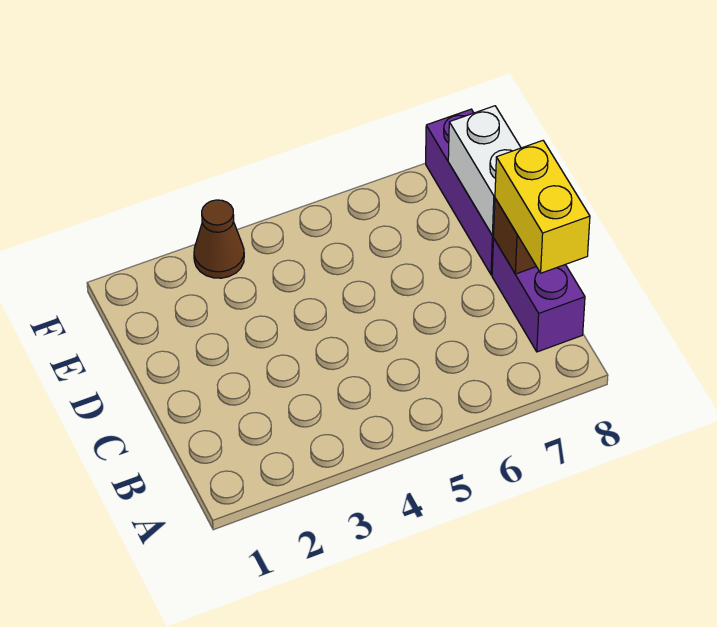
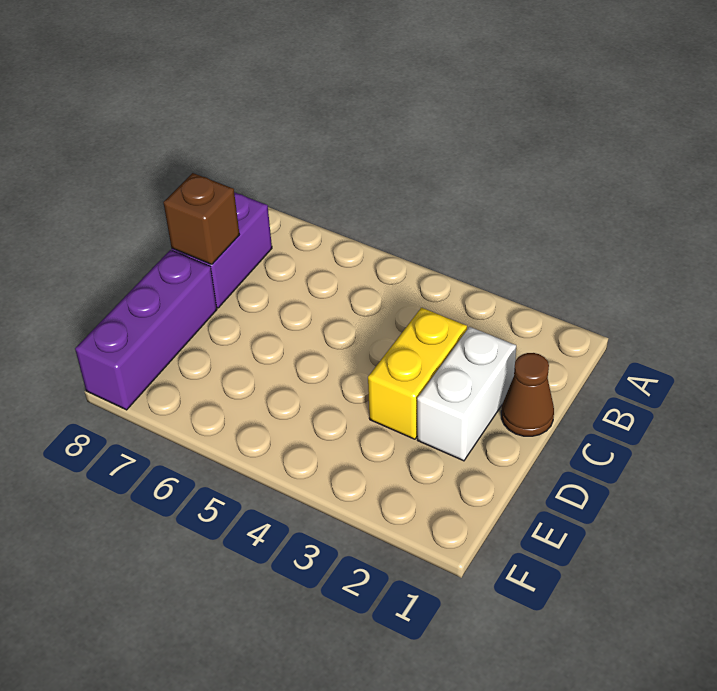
yellow 1x2 brick [495,141,590,273] -> yellow 1x2 brick moved to [368,308,467,439]
white 1x2 brick [448,106,521,235] -> white 1x2 brick moved to [417,327,516,461]
brown 1x1 cone [194,200,244,278] -> brown 1x1 cone moved to [501,353,554,436]

